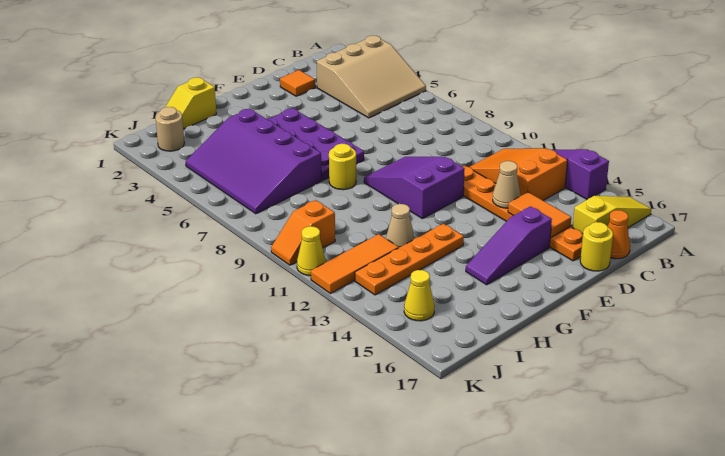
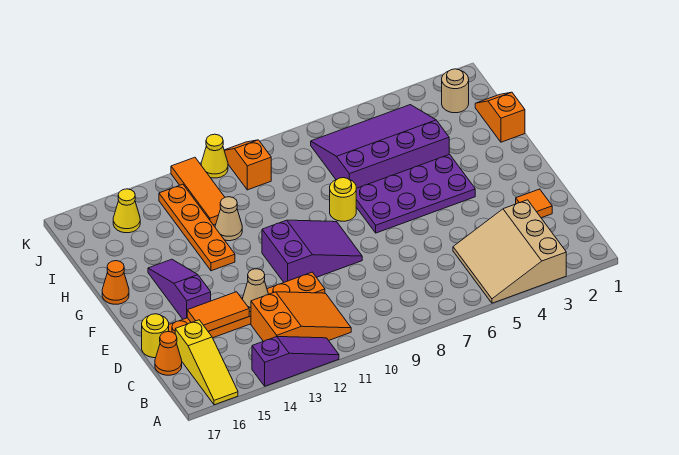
none -> orange 1x1 cone [102,261,129,304]
yellow 1x2 slope [165,77,216,129] -> orange 1x2 slope [475,92,525,142]

